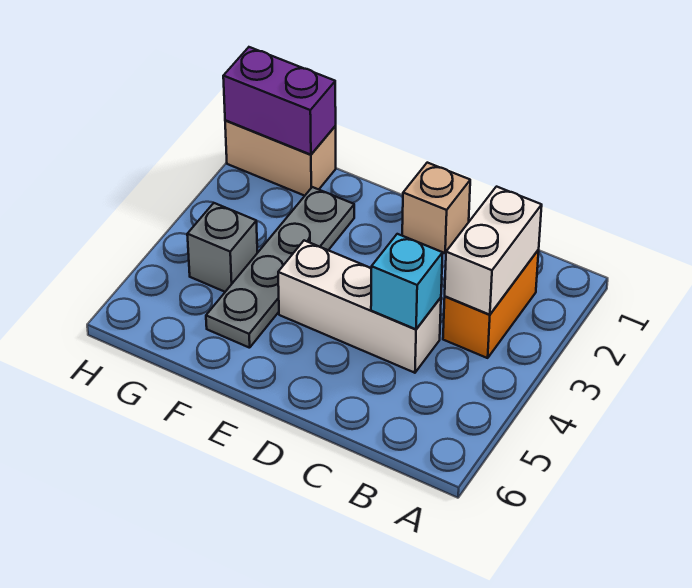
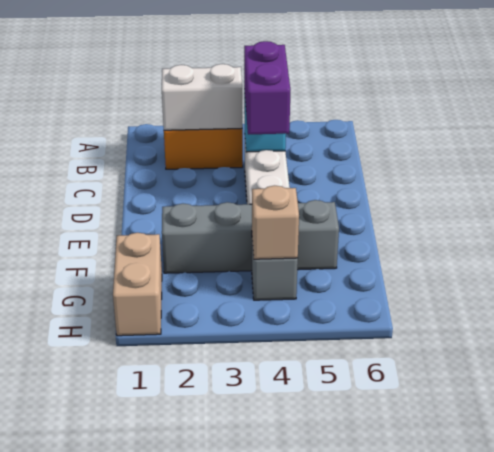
tan 1x1 brick [402,163,470,253] -> tan 1x1 brick moved to [252,186,299,259]
grey 1x4 plate [206,187,354,348] -> grey 1x4 brick [162,200,339,273]
purple 1x2 brick [223,47,336,155] -> purple 1x2 brick moved to [244,41,290,134]

